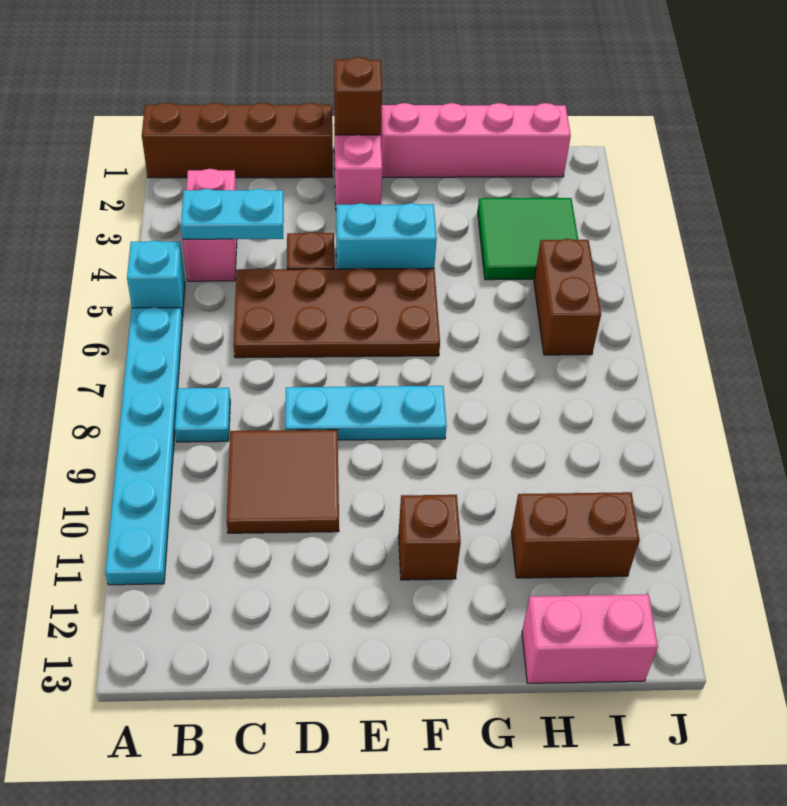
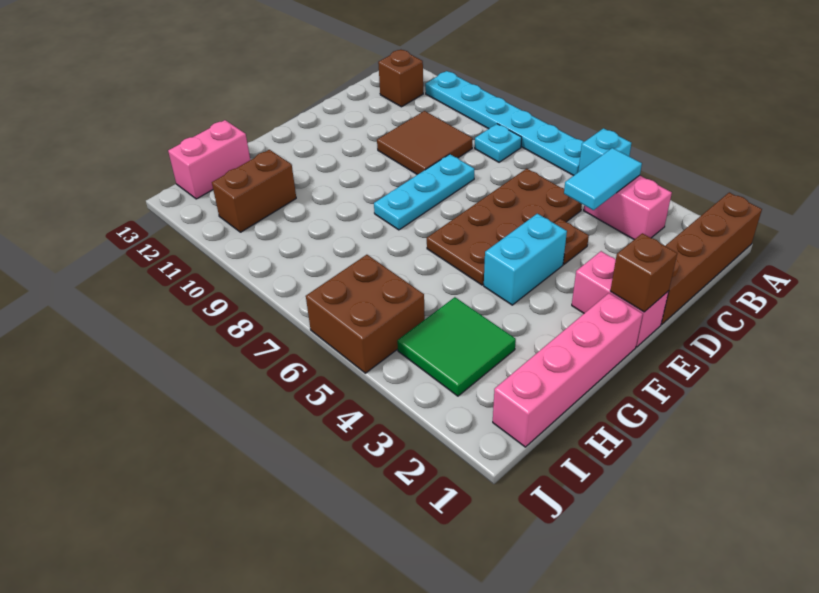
cyan 1x2 plate [181,189,284,239] -> cyan 1x2 tile [564,148,642,210]
brown 1x1 brick [399,495,461,580] -> brown 1x1 brick moved to [378,50,423,107]
brown 1x2 brick [534,239,601,355] -> brown 2x2 brick [306,255,425,373]

